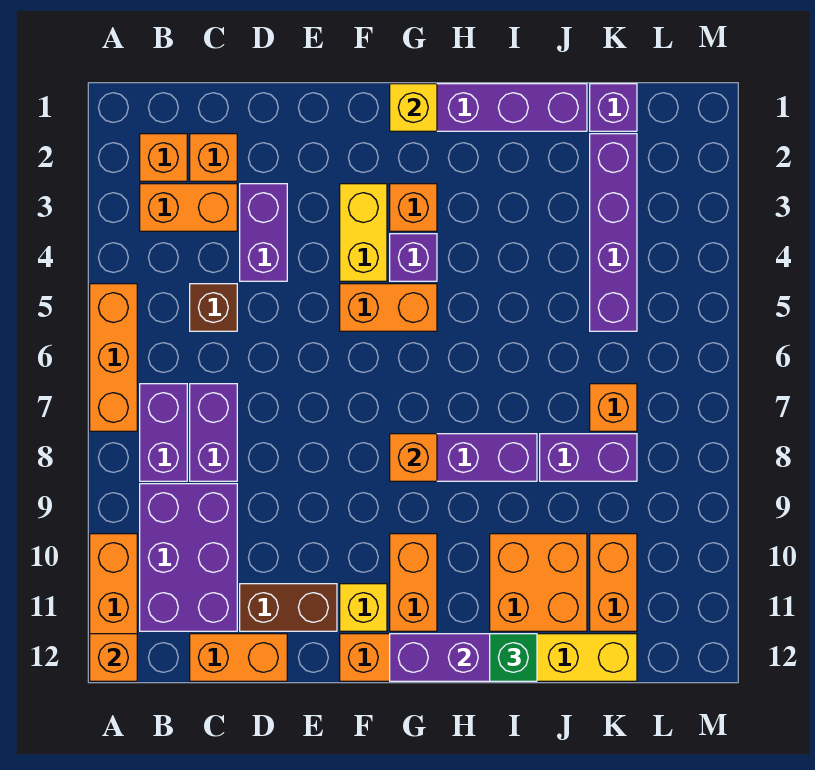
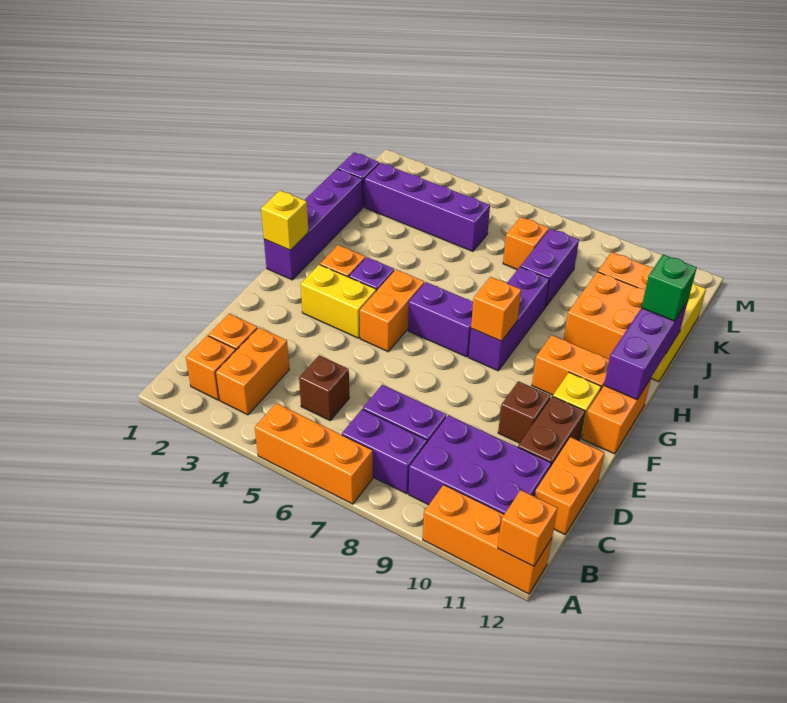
purple 1x2 brick [240,184,287,281] -> purple 1x2 brick moved to [408,282,473,357]
none -> brown 1x1 brick [498,381,550,443]

